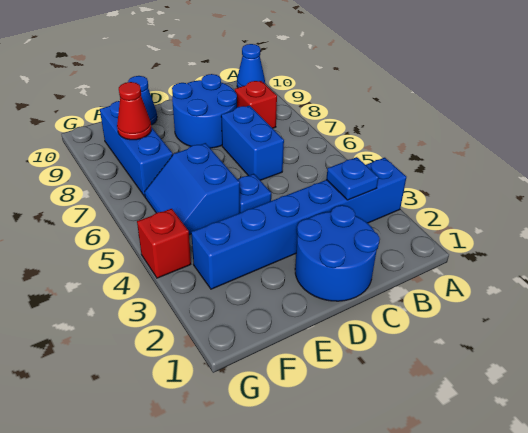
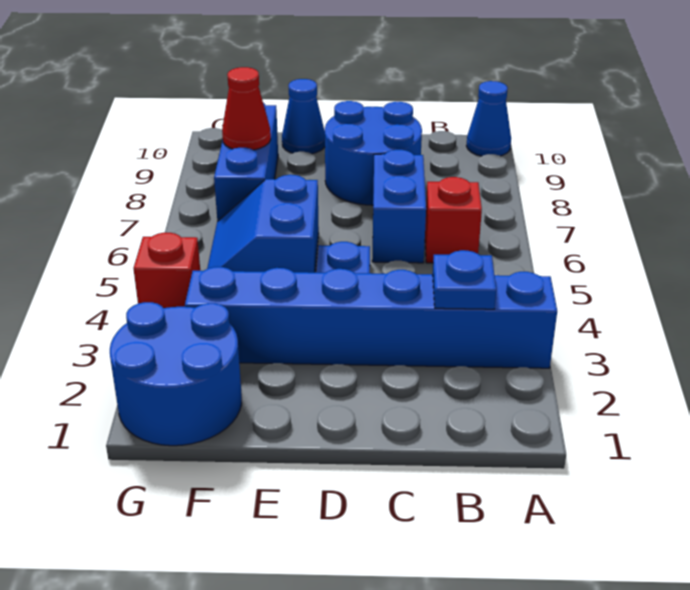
red 1x1 brick [235,81,277,128] -> red 1x1 brick moved to [425,177,482,263]
blue 2x2 round brick [295,205,380,301] -> blue 2x2 round brick moved to [110,302,242,446]

